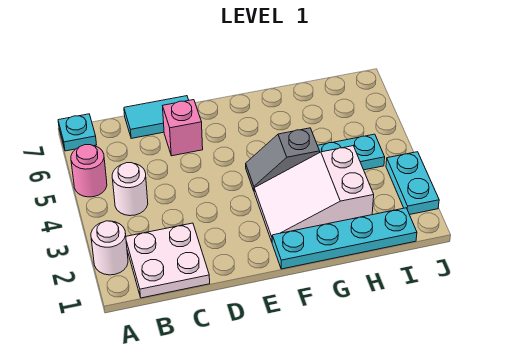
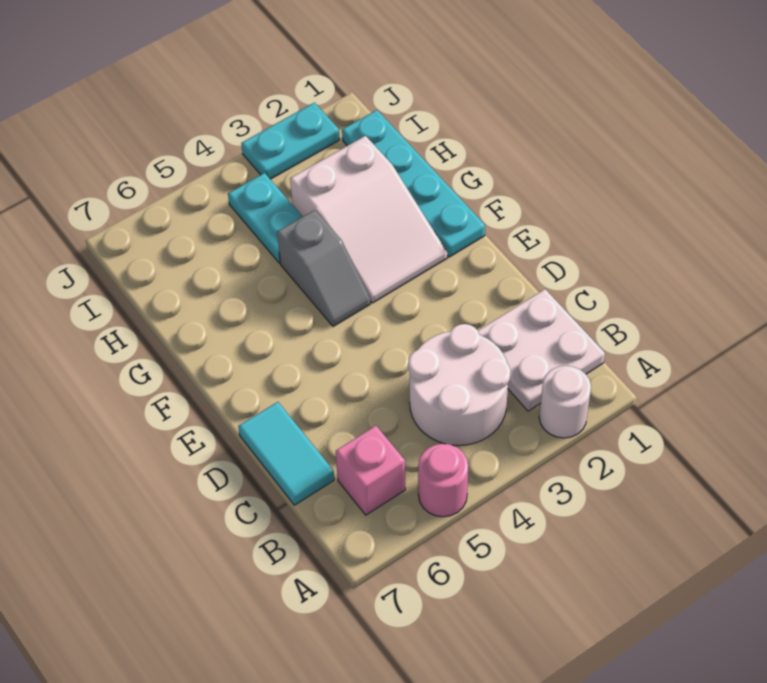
cyan 1x1 plate [58,114,97,151] -> none
white 1x1 round brick [112,163,148,216] -> white 2x2 round brick [408,324,511,446]
pink 1x1 brick [163,100,203,156] -> pink 1x1 brick moved to [336,426,405,515]

